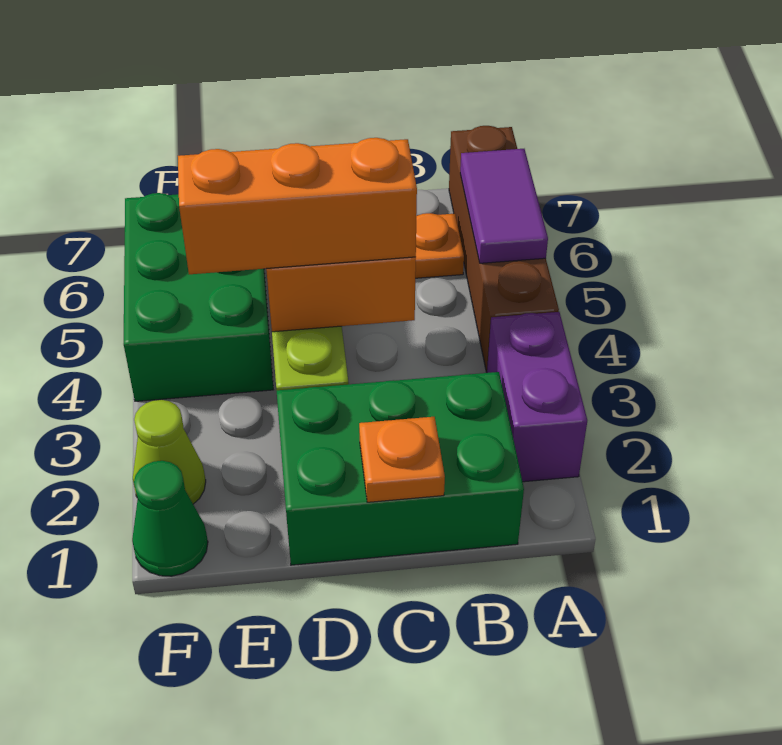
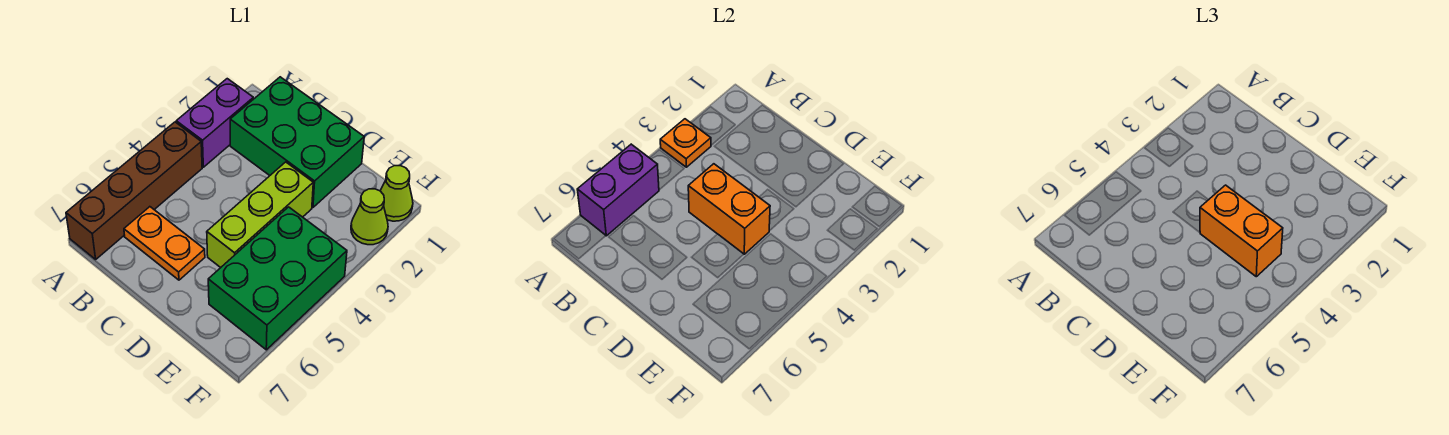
purple 1x2 tile [460,149,548,263] -> purple 1x2 brick [577,144,659,236]
orange 1x1 plate [359,417,445,502] -> orange 1x1 plate moved to [660,119,711,167]
orange 1x3 brick [178,138,417,274] -> orange 1x2 brick [1200,185,1283,277]
green 1x1 cone [132,461,208,576] -> lime 1x1 cone [380,166,413,221]

